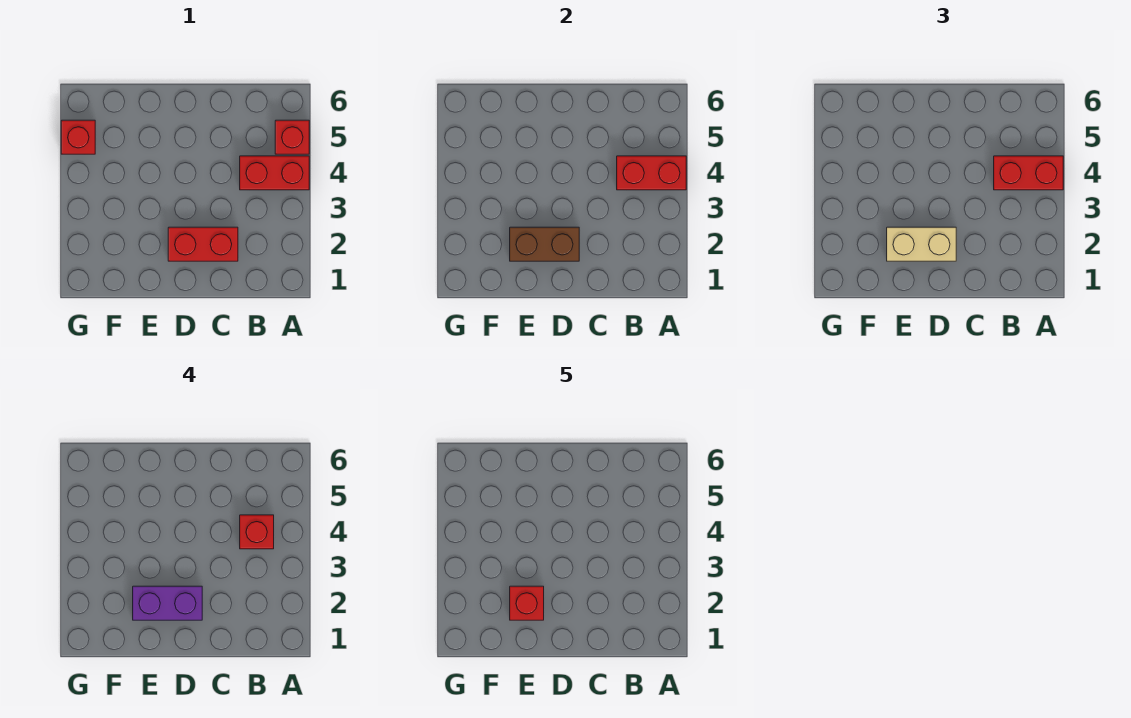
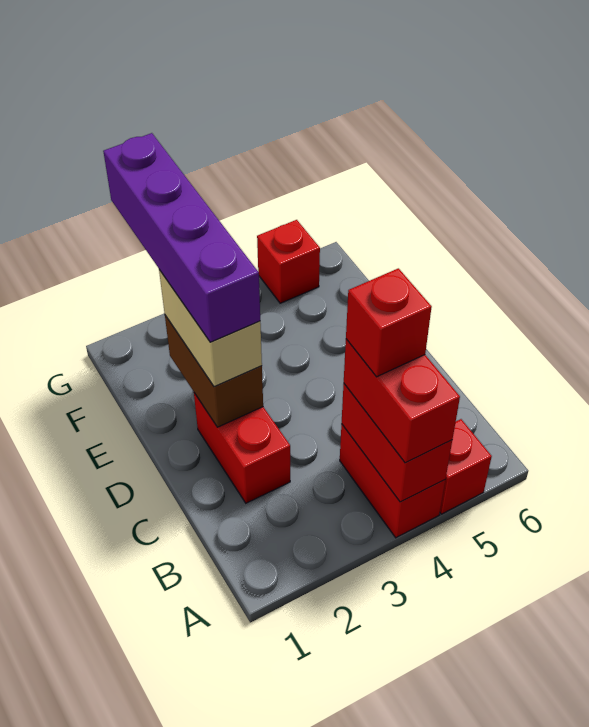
purple 1x2 brick [133,586,202,620] -> purple 1x4 brick [103,133,260,342]
red 1x1 brick [510,586,544,620] -> none

